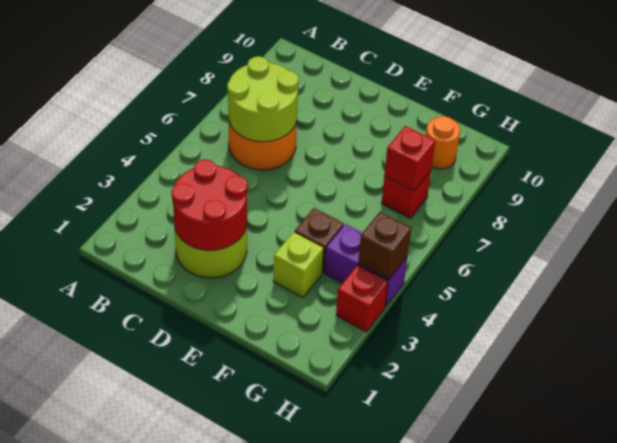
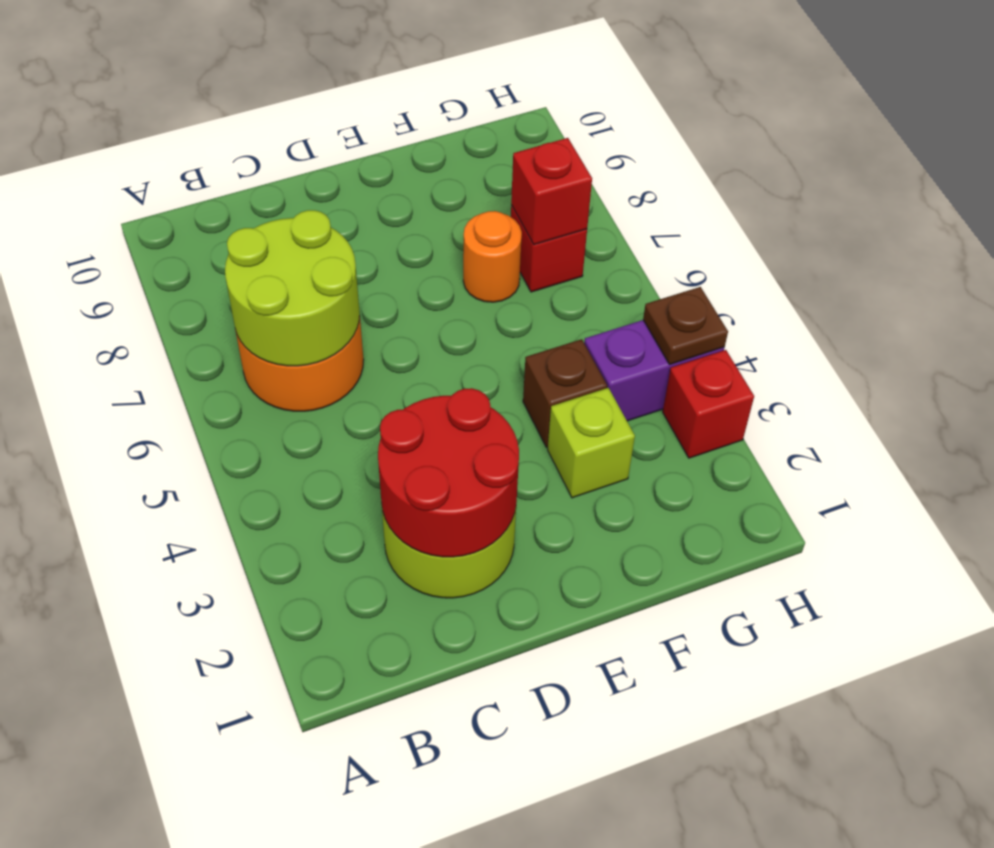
orange 1x1 round brick [426,116,460,169] -> orange 1x1 round brick moved to [463,211,522,302]
brown 1x1 brick [358,212,411,279] -> brown 1x1 plate [643,287,728,364]

